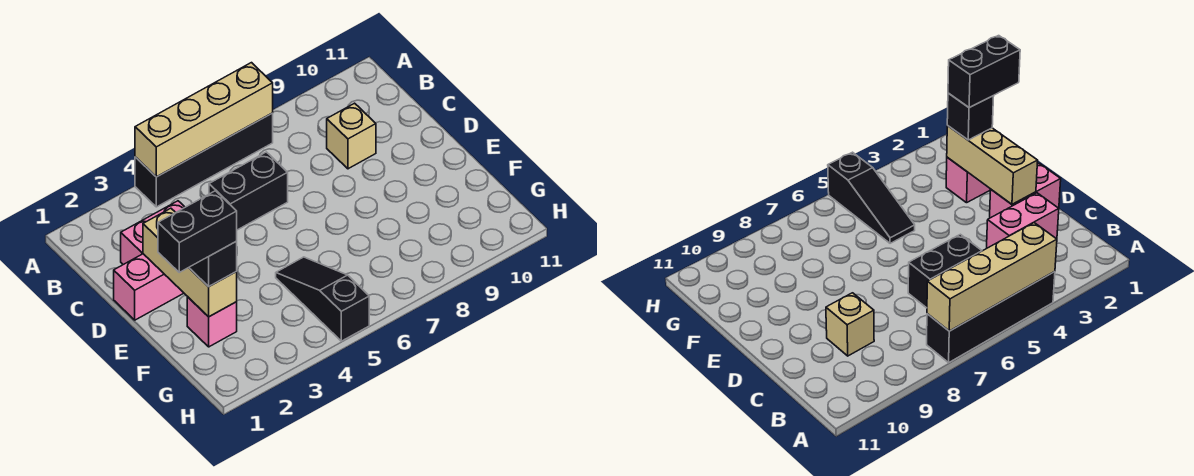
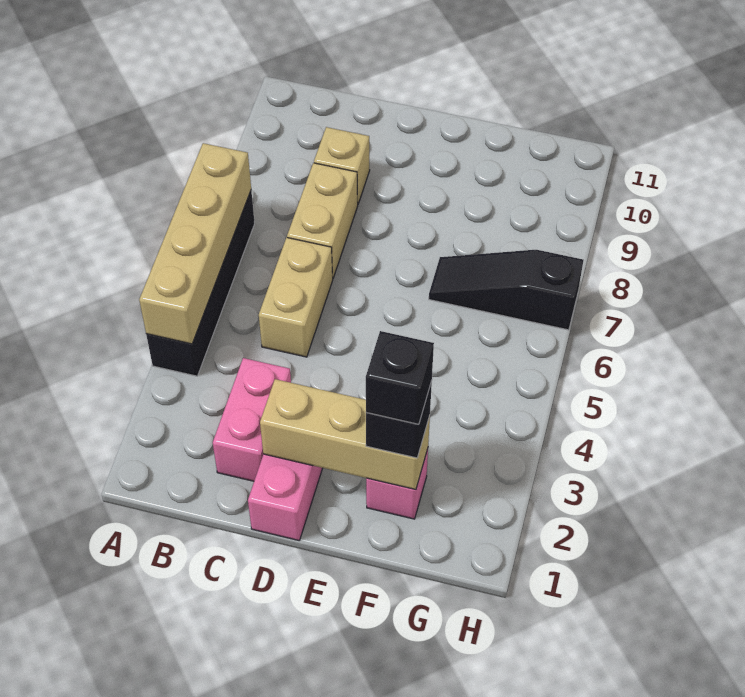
black 1x2 brick [209,152,288,230] -> tan 1x2 brick [259,238,333,357]
none -> tan 1x2 brick [287,163,358,278]
black 1x2 brick [158,191,237,272] -> black 1x1 brick [366,331,434,424]
black 1x3 slope [276,257,369,341] -> black 1x3 slope moved to [429,250,583,330]

